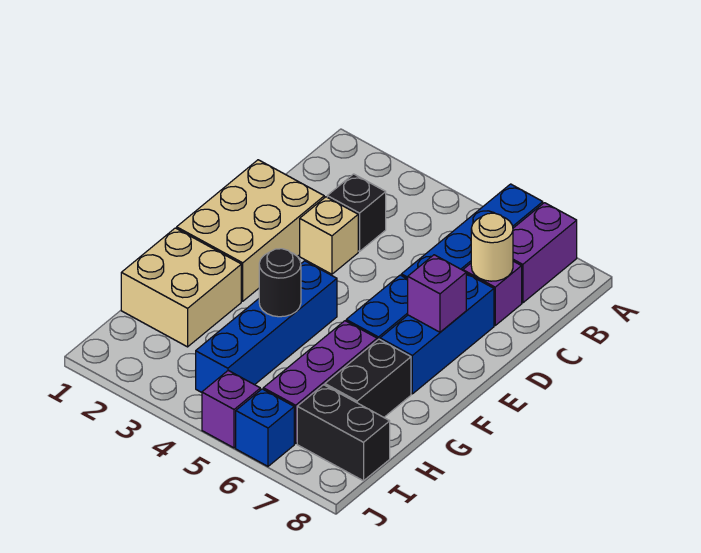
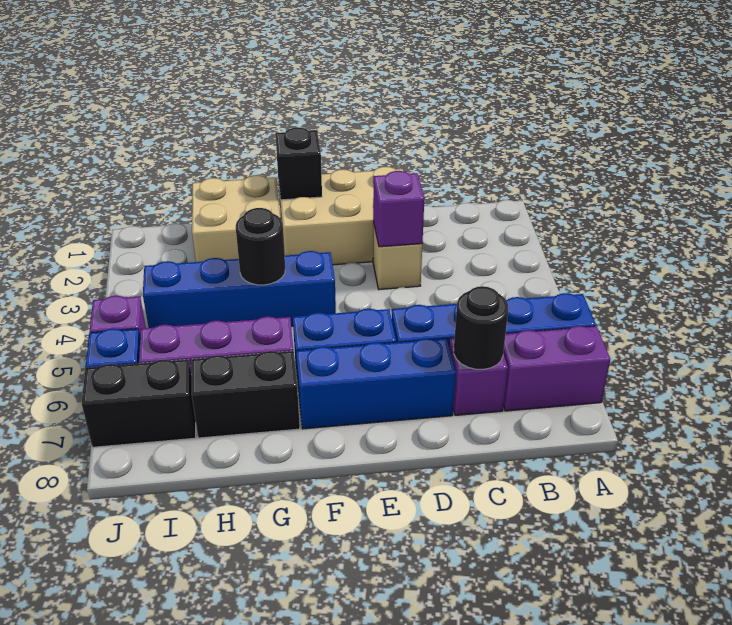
black 1x1 brick [327,174,386,252] -> black 1x1 brick moved to [275,128,322,200]
tan 1x1 round brick [471,213,513,281] -> black 1x1 round brick [454,286,508,369]
purple 1x1 brick [408,255,466,332] -> purple 1x1 brick moved to [373,171,424,247]
black 1x2 brick [297,385,390,481] -> black 1x2 brick turned to [82,359,196,447]

